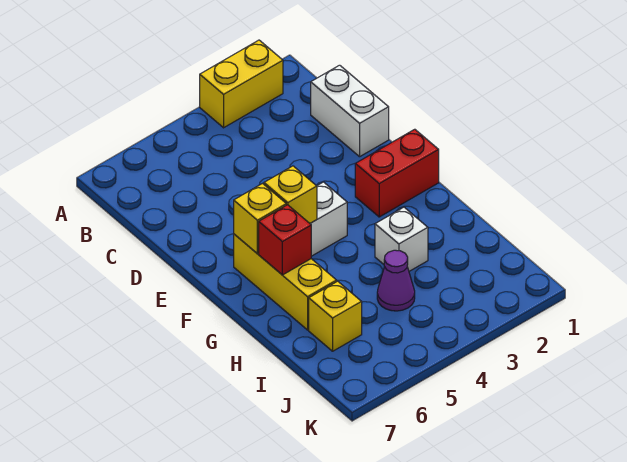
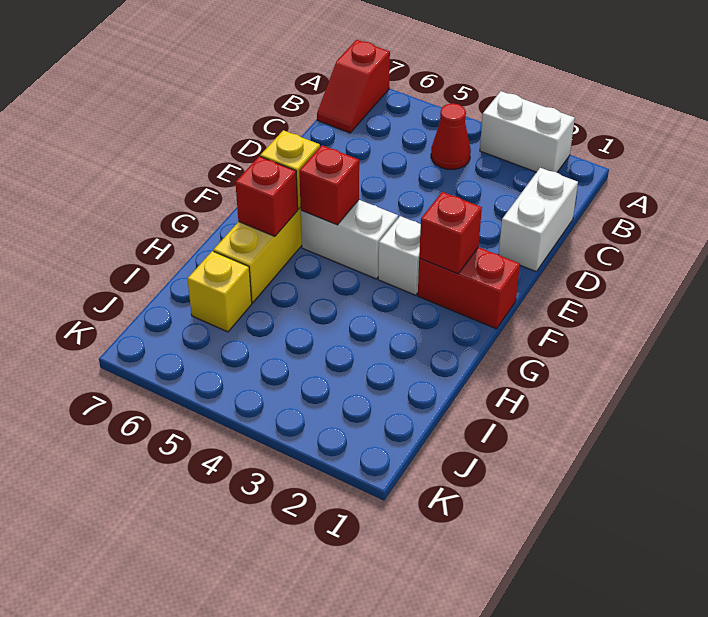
yellow 1x2 brick [200,40,283,128] -> white 1x2 brick [480,91,575,172]
none -> red 1x2 slope [317,40,390,133]
none -> red 1x1 cone [431,103,471,170]
none -> red 1x1 brick [419,192,482,274]
yellow 1x1 brick [264,166,317,223] -> red 1x1 brick [299,145,359,225]
white 1x1 brick [375,207,428,271] -> white 1x1 brick moved to [378,216,421,295]
purple 1x1 cone [377,250,415,311] -> none

